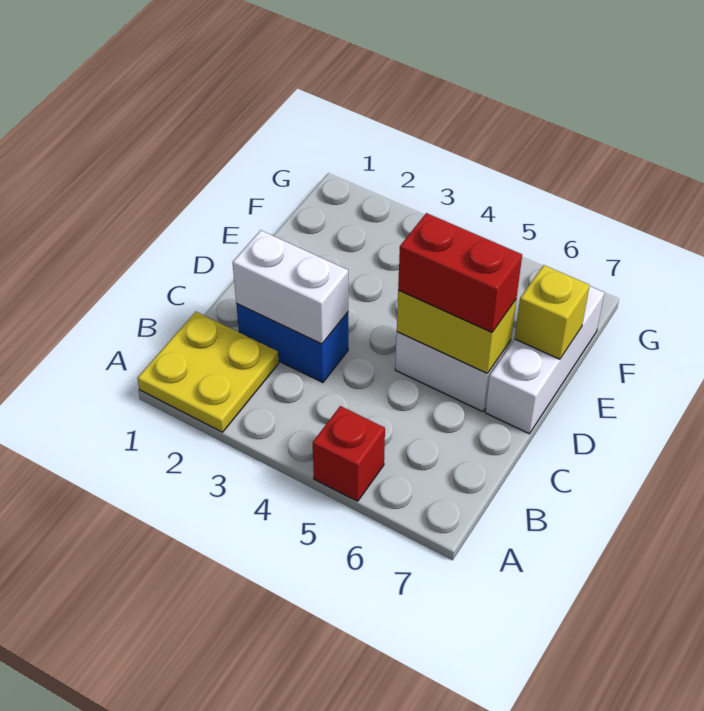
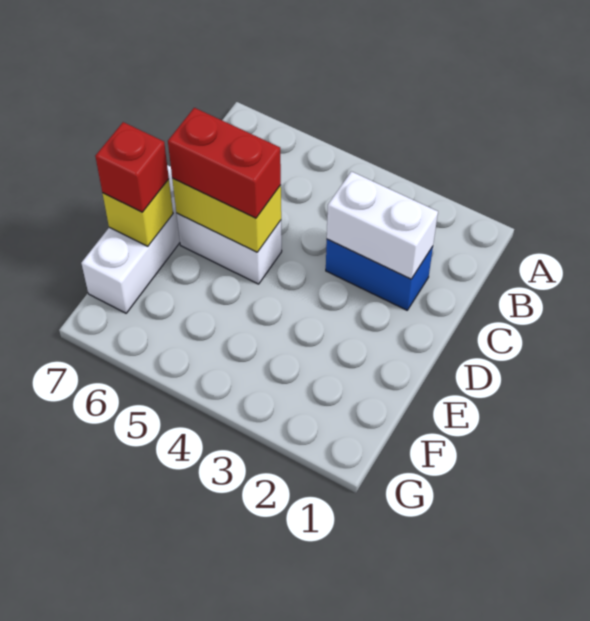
yellow 2x2 plate [137,312,279,432] -> none
red 1x1 brick [313,406,385,501] -> red 1x1 brick moved to [95,122,169,212]

